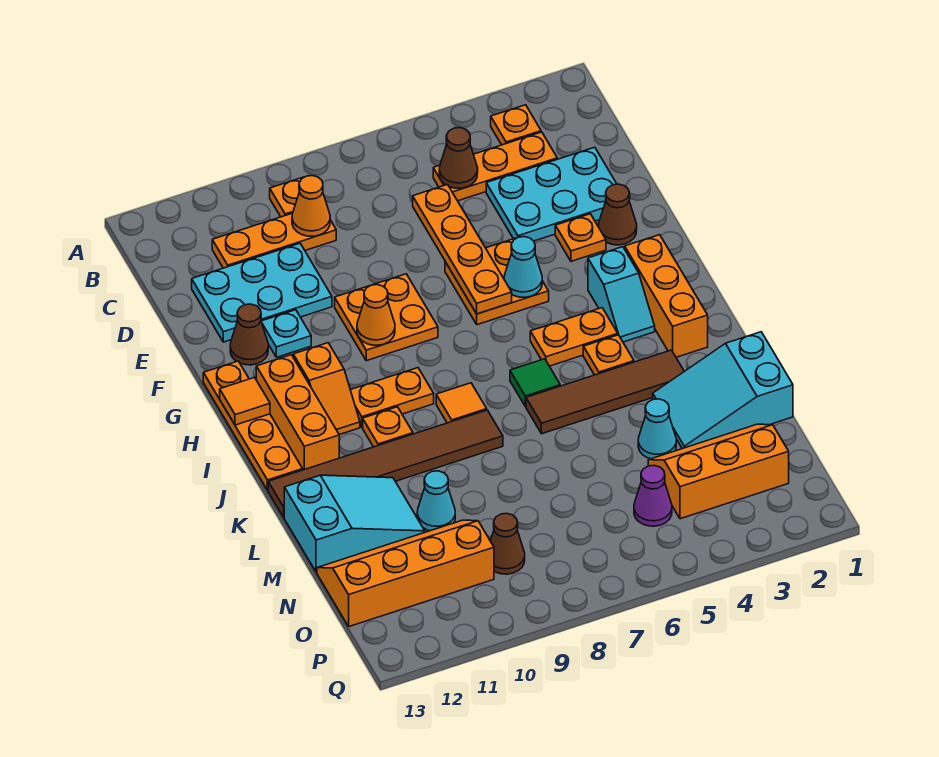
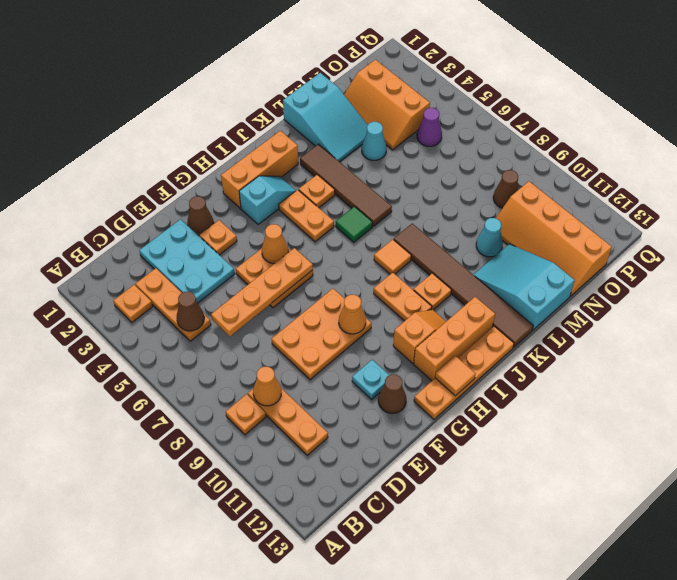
cyan 2x3 plate [192,243,332,342] -> none
orange 2x2 plate [335,274,438,361] -> orange 2x3 plate [272,289,371,380]
cyan 1x1 cone [504,237,542,297] -> orange 1x1 cone [262,224,288,263]

